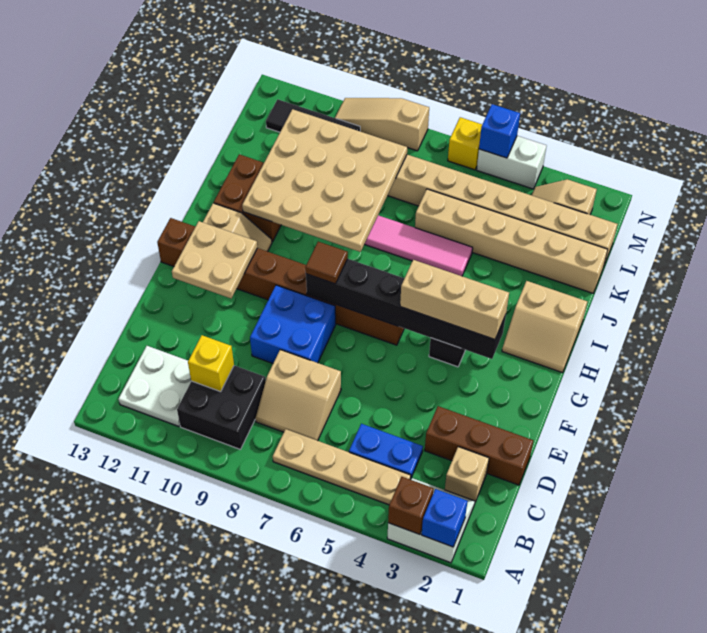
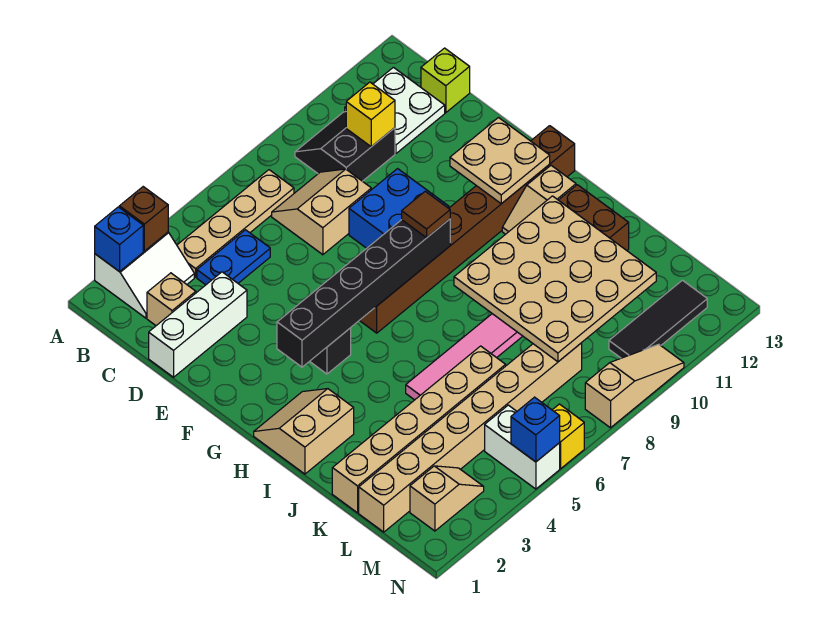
black 2x2 brick [177,365,266,449] -> black 2x2 slope [295,112,395,181]
none -> lime 1x1 brick [421,48,470,113]
brown 1x3 brick [425,406,533,485] -> white 1x3 brick [149,272,247,377]
tan 1x3 brick [400,260,509,339] -> none
white 1x2 brick [477,136,547,189] -> white 1x2 brick turned to [485,405,560,489]

